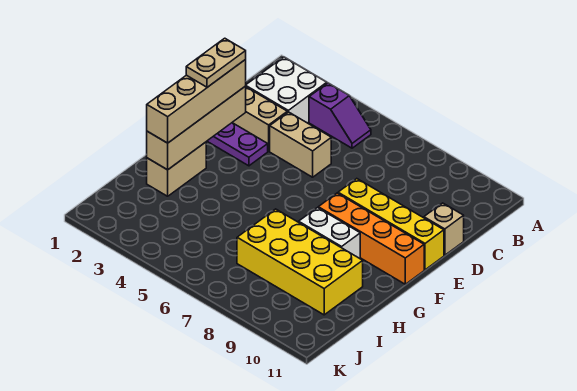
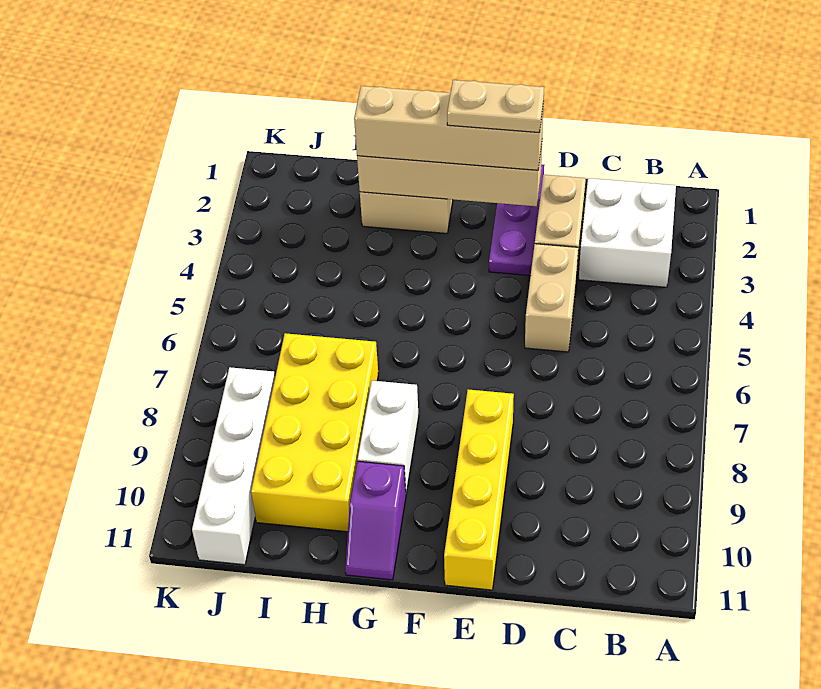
purple 1x2 slope [309,83,371,148] -> purple 1x2 slope moved to [345,461,406,580]
tan 1x1 brick [424,203,464,255] -> none
orange 1x4 brick [318,193,424,284] -> none
none -> white 1x4 brick [192,367,275,565]

